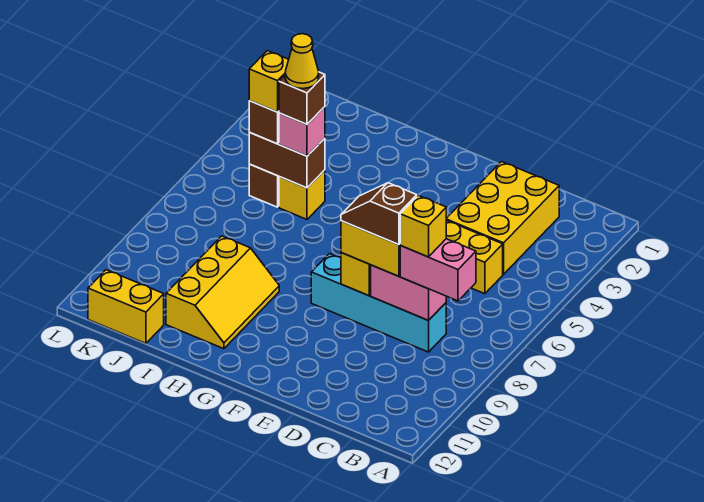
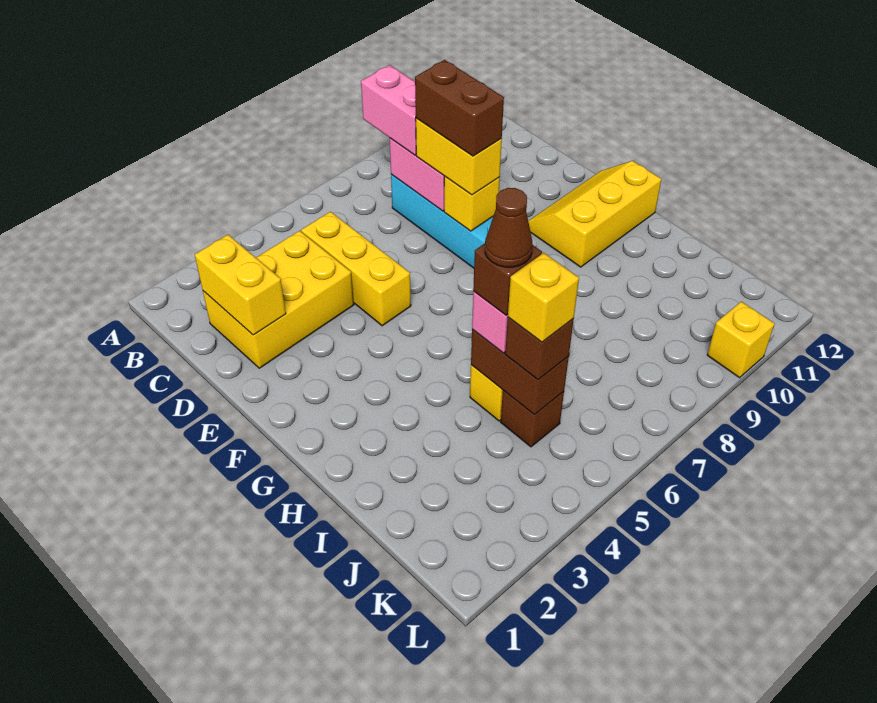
yellow 1x1 brick [400,195,446,257] -> yellow 1x1 brick moved to [707,302,775,378]
brown 1x2 slope [341,183,417,245] -> brown 1x2 brick [415,60,504,156]
yellow 2x3 slope [166,236,279,349] -> yellow 2x3 slope moved to [528,161,661,267]
yellow 1x1 cone [285,34,319,89] -> brown 1x1 cone [485,188,533,267]
yellow 1x2 brick [88,270,164,343] -> yellow 1x2 brick moved to [195,235,286,335]

